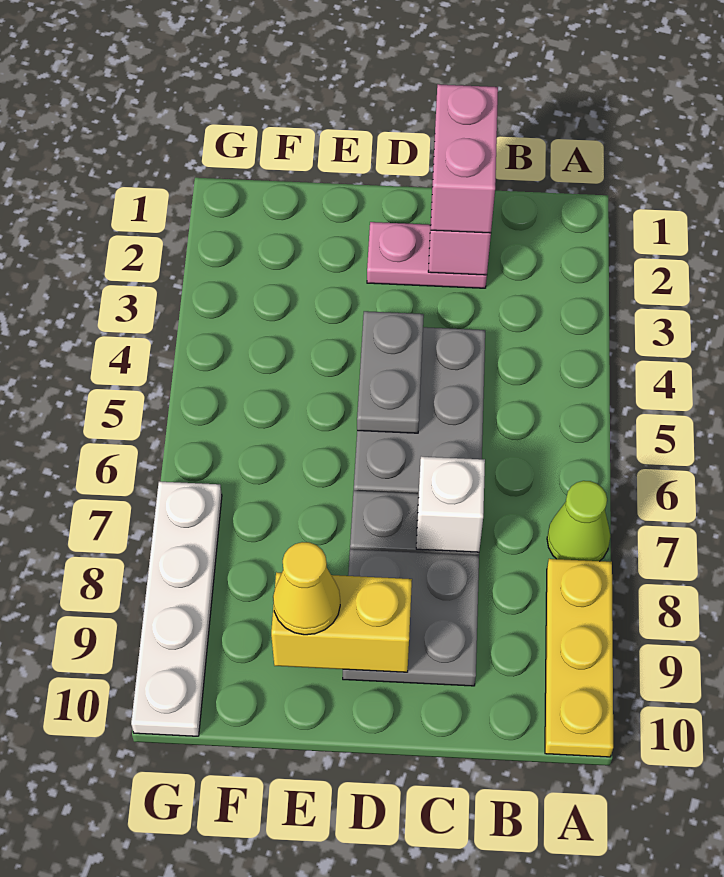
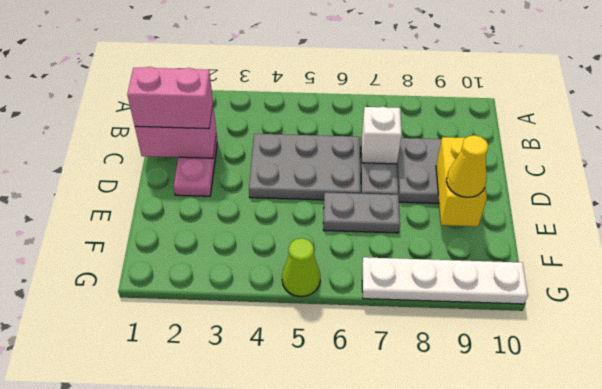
lime 1x1 cone [547,481,611,561] -> lime 1x1 cone moved to [282,238,320,297]
yellow 1x3 plate [545,559,613,757] -> none
grey 1x2 plate [357,311,424,433] -> grey 1x2 plate moved to [323,193,400,233]

